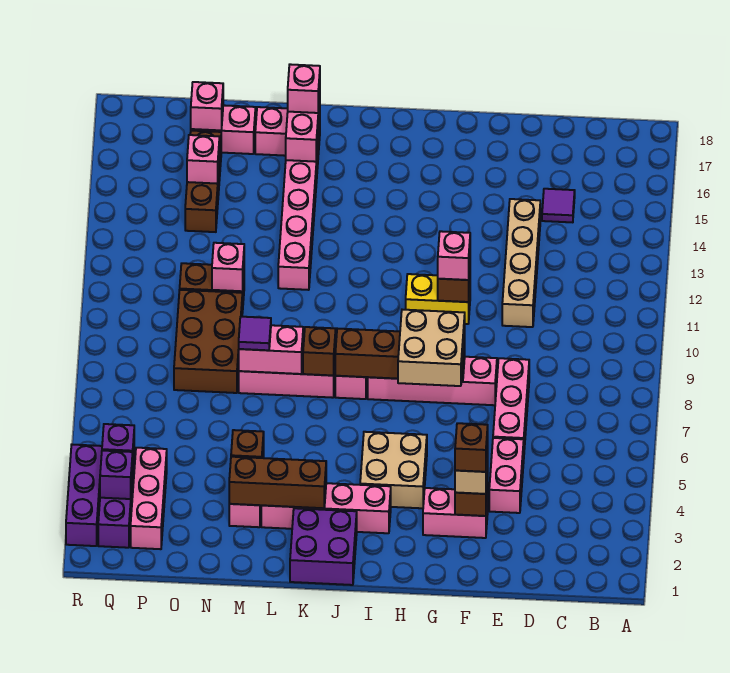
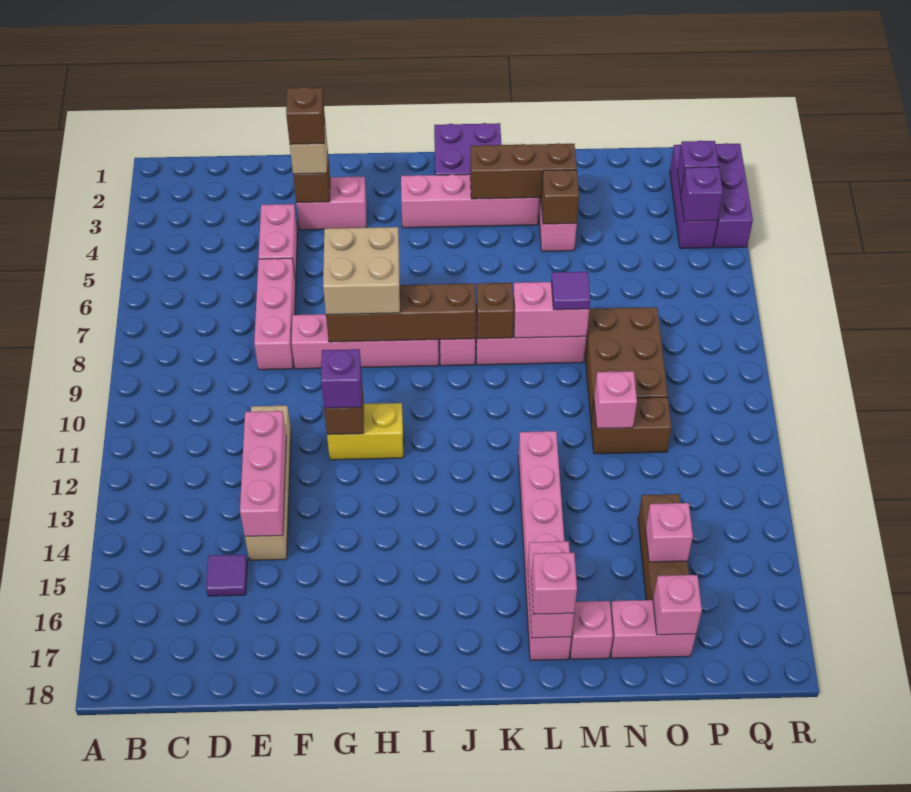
pink 1x1 brick [438,231,470,280] -> purple 1x1 brick [321,349,362,408]
tan 2x2 brick [360,432,427,508] -> none
pink 1x3 brick [131,448,167,549] -> pink 1x3 brick moved to [240,411,286,536]

